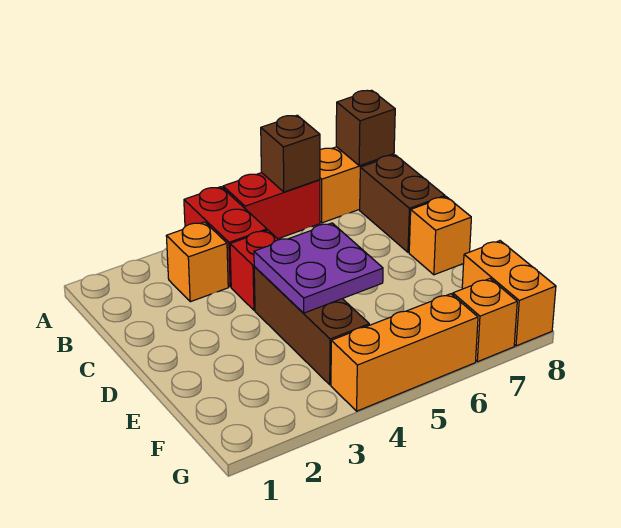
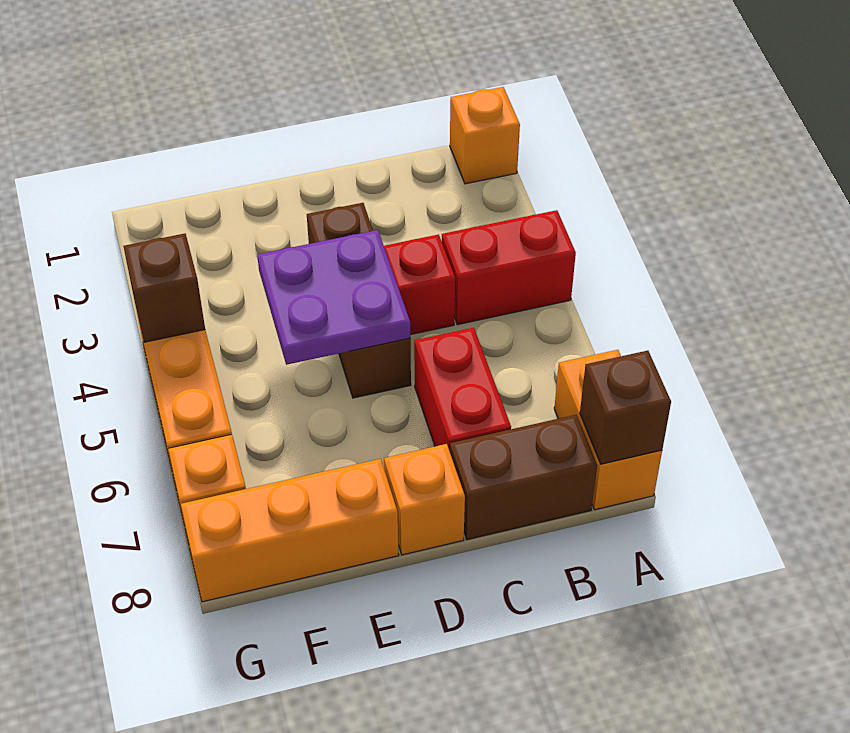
red 1x2 brick [223,173,320,239] -> red 1x2 brick moved to [414,328,511,451]
brown 1x1 brick [261,115,320,192] -> brown 1x1 brick moved to [124,234,205,342]
orange 1x1 brick [166,222,228,302] -> orange 1x1 brick moved to [450,87,520,184]
brown 1x3 brick [254,267,369,385] -> brown 1x3 brick turned to [307,203,411,398]
orange 1x2 brick [462,241,556,346] -> orange 1x3 brick [181,459,399,602]

